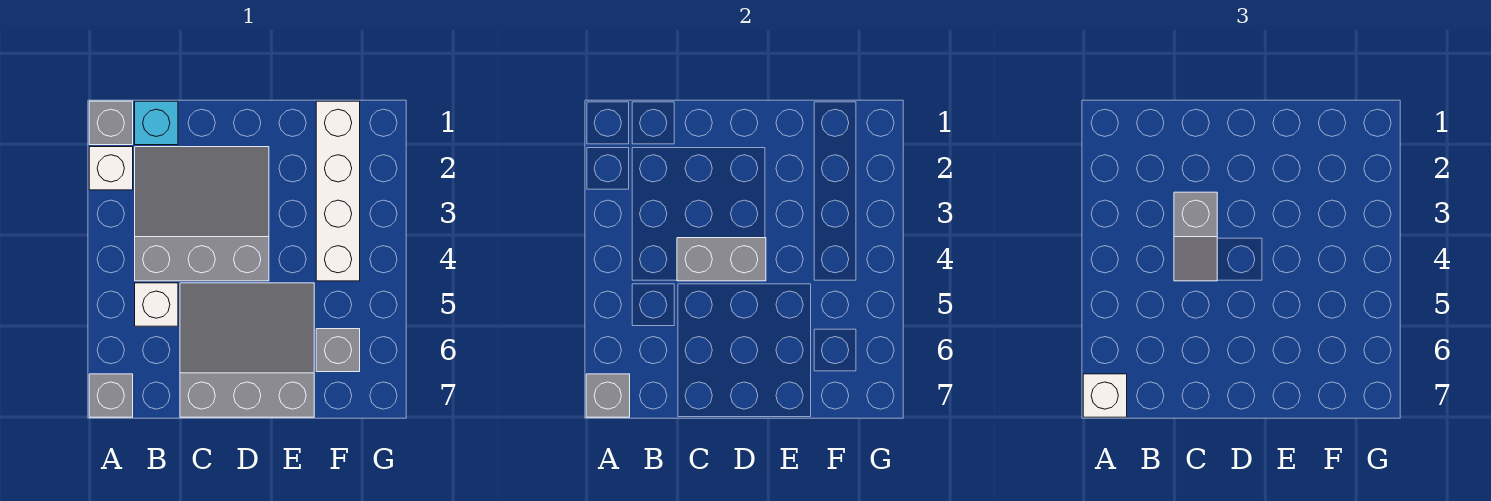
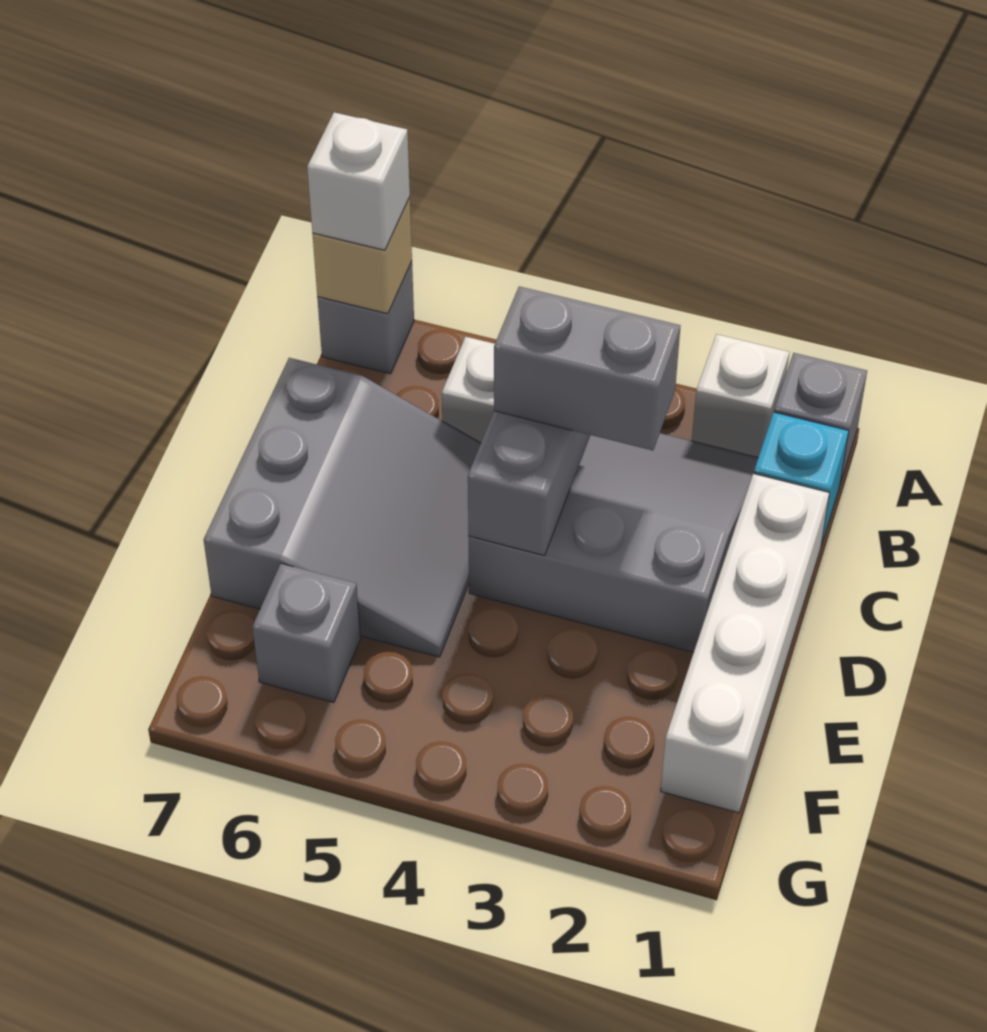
grey 1x1 brick [586,374,630,417] -> tan 1x1 brick [312,197,412,314]
grey 3x3 slope [135,147,269,281] -> grey 3x3 slope turned to [469,433,758,652]
grey 1x2 slope [1174,192,1217,281] -> grey 1x2 brick [494,286,680,450]
white 1x4 brick [316,101,360,281] -> white 1x4 brick turned to [661,474,829,813]

